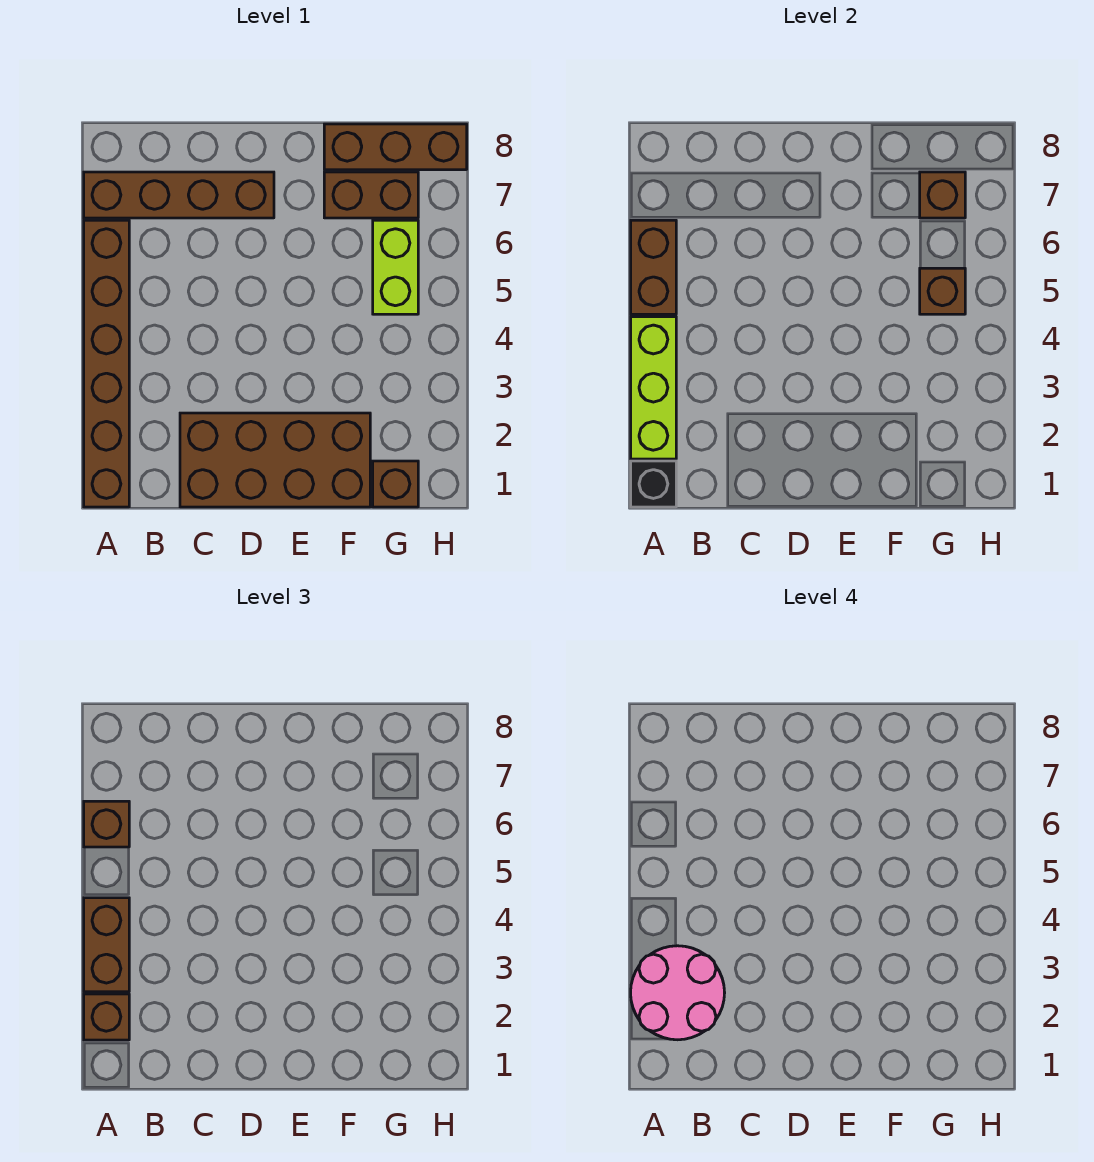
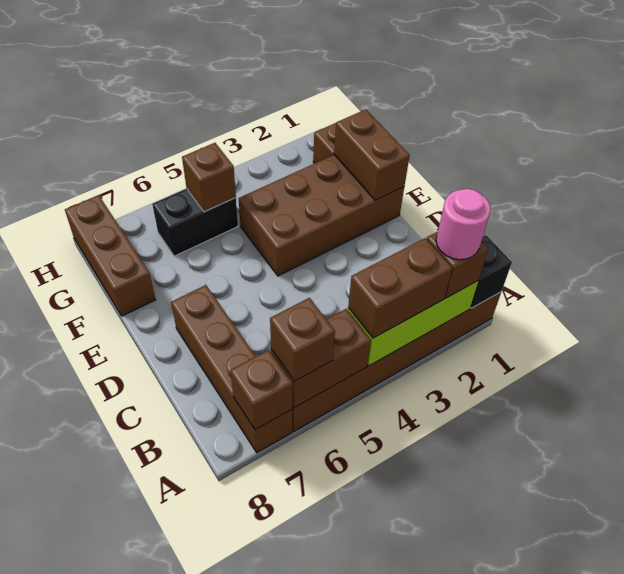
pink 2x2 round brick [631,946,725,1040] -> pink 1x1 round brick [436,189,490,260]
brown 2x4 brick [180,413,370,507] -> brown 2x4 brick turned to [239,155,404,276]
brown 1x2 brick [324,172,418,218] -> brown 1x2 brick moved to [334,109,410,200]
lime 1x2 brick [373,220,418,314] -> black 1x2 brick [152,189,238,256]
brown 1x1 brick [920,172,965,218] -> brown 1x1 brick moved to [230,350,293,430]

